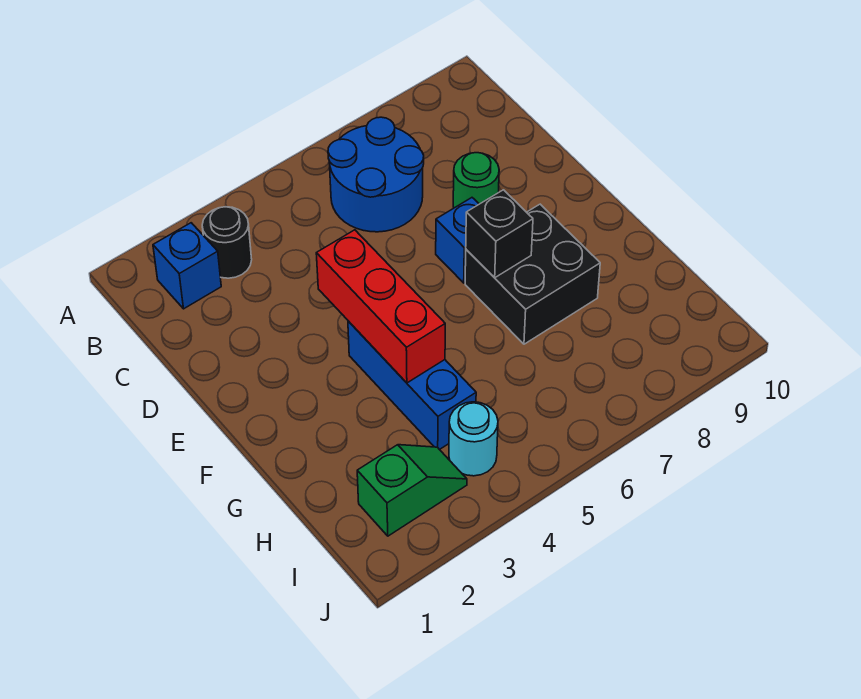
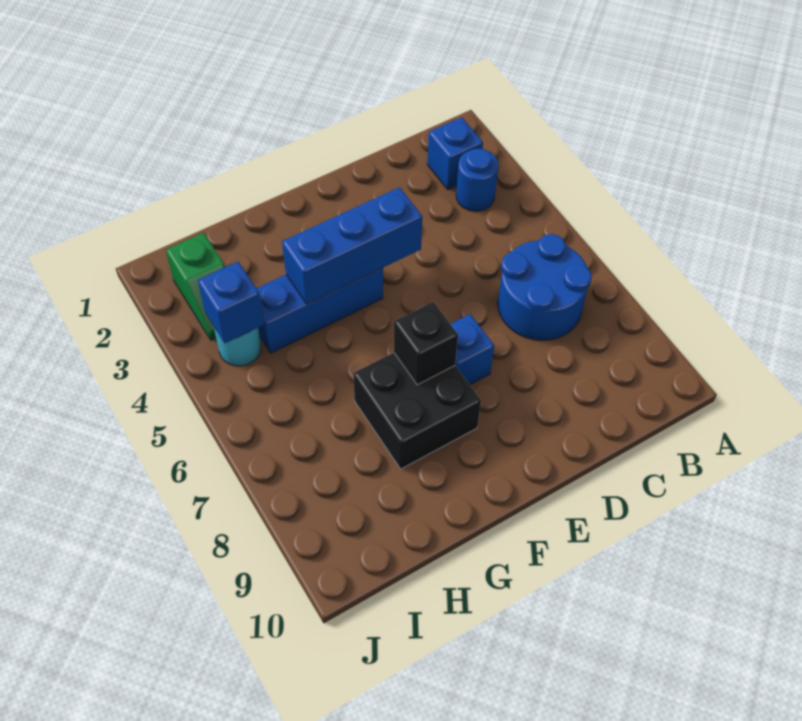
black 1x1 round brick [202,207,252,278] -> blue 1x1 round brick [456,148,498,211]
green 1x1 round brick [453,153,499,208] -> none
red 1x3 brick [316,230,445,383] -> blue 1x3 brick [282,187,422,304]
none -> blue 1x1 brick [198,262,264,343]

